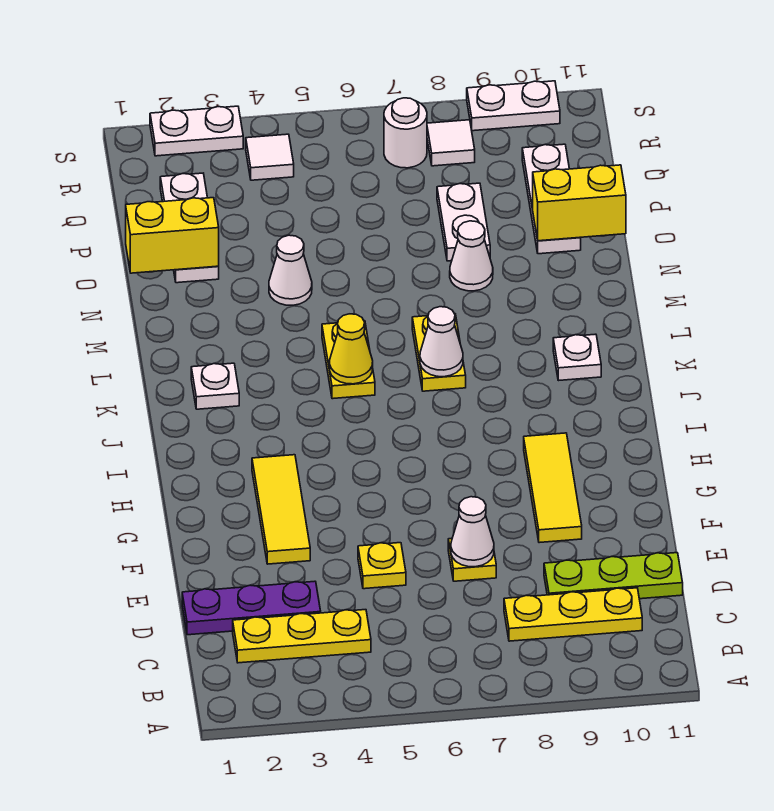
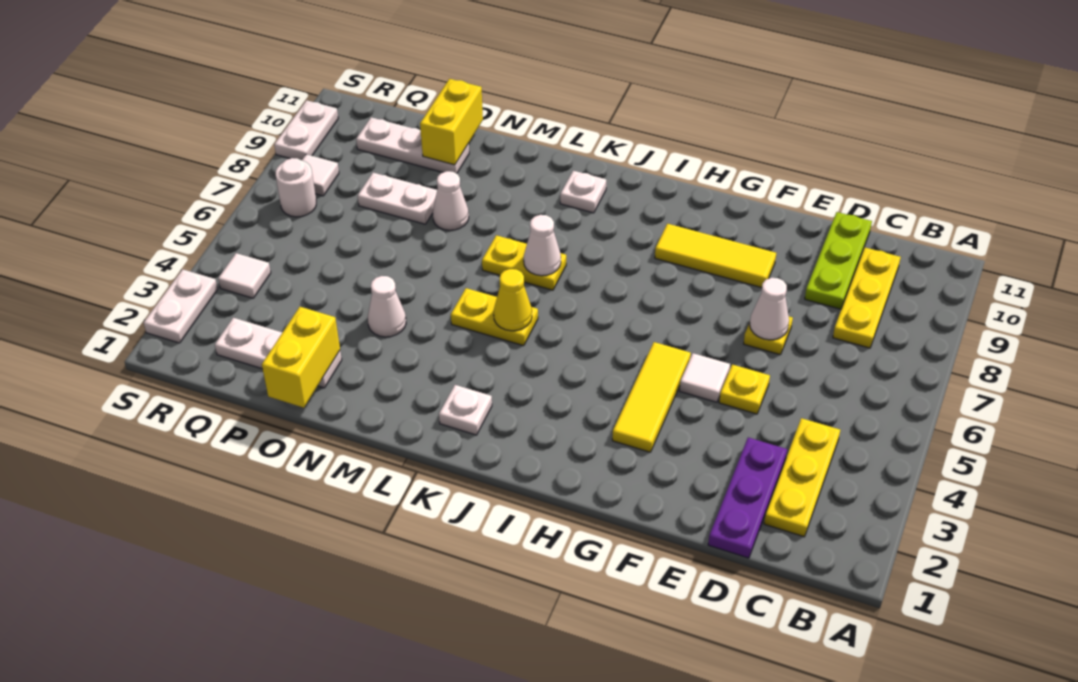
yellow 1x3 tile [252,455,310,564] -> yellow 1x3 tile turned to [612,342,691,452]
none -> white 1x1 tile [680,353,730,402]

